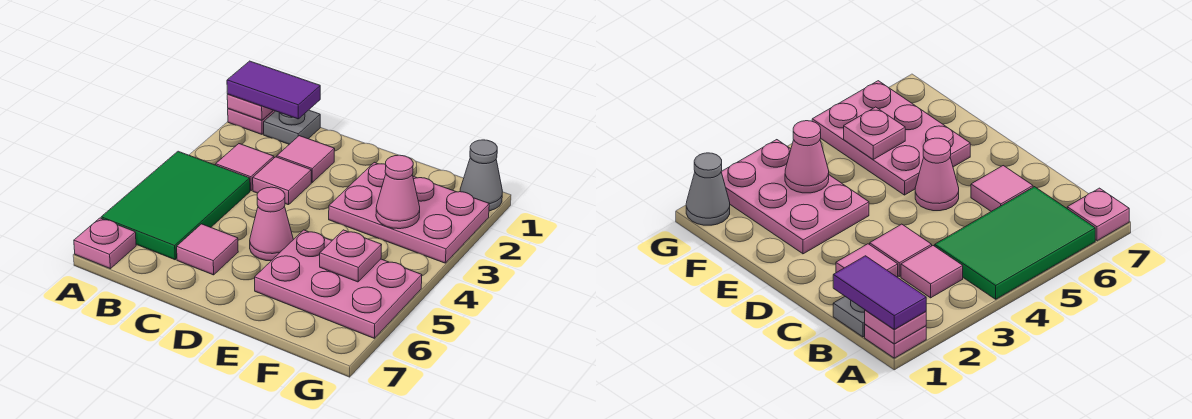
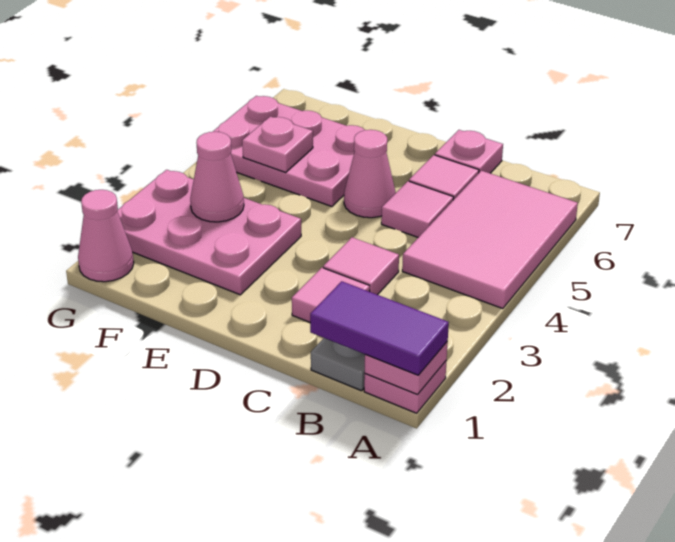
green 2x3 tile [101,151,250,260] -> pink 2x3 tile [402,171,578,309]
pink 1x1 plate [74,218,136,269] -> pink 1x1 plate moved to [435,130,503,173]
pink 1x1 tile [216,144,274,191] -> pink 1x1 tile moved to [381,181,454,237]
grey 1x1 cone [460,140,502,211] -> pink 1x1 cone [78,190,134,282]

